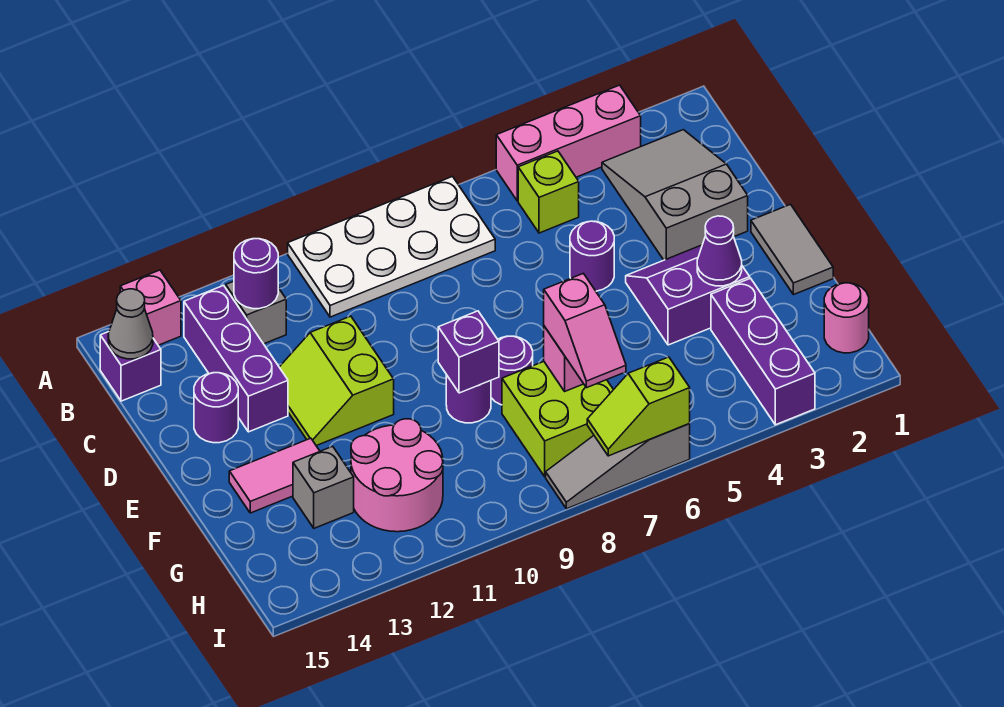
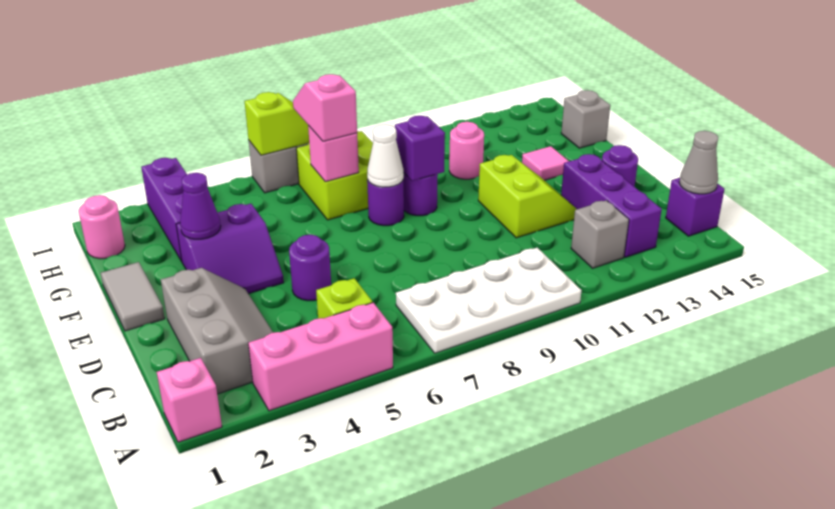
pink 1x1 brick [120,270,181,345] -> pink 1x1 brick moved to [157,358,222,442]
grey 2x3 slope [602,130,748,260] -> grey 2x3 slope turned to [161,268,273,394]
purple 1x1 round brick [234,239,278,309] -> none
none -> white 1x1 cone [367,124,404,187]
pink 1x2 tile [229,438,320,513] -> pink 1x1 tile [522,146,569,180]
pink 2x2 round brick [351,419,443,532] -> pink 1x1 round brick [449,122,484,179]
grey 1x1 brick [293,446,354,528] -> grey 1x1 brick moved to [561,90,610,148]

